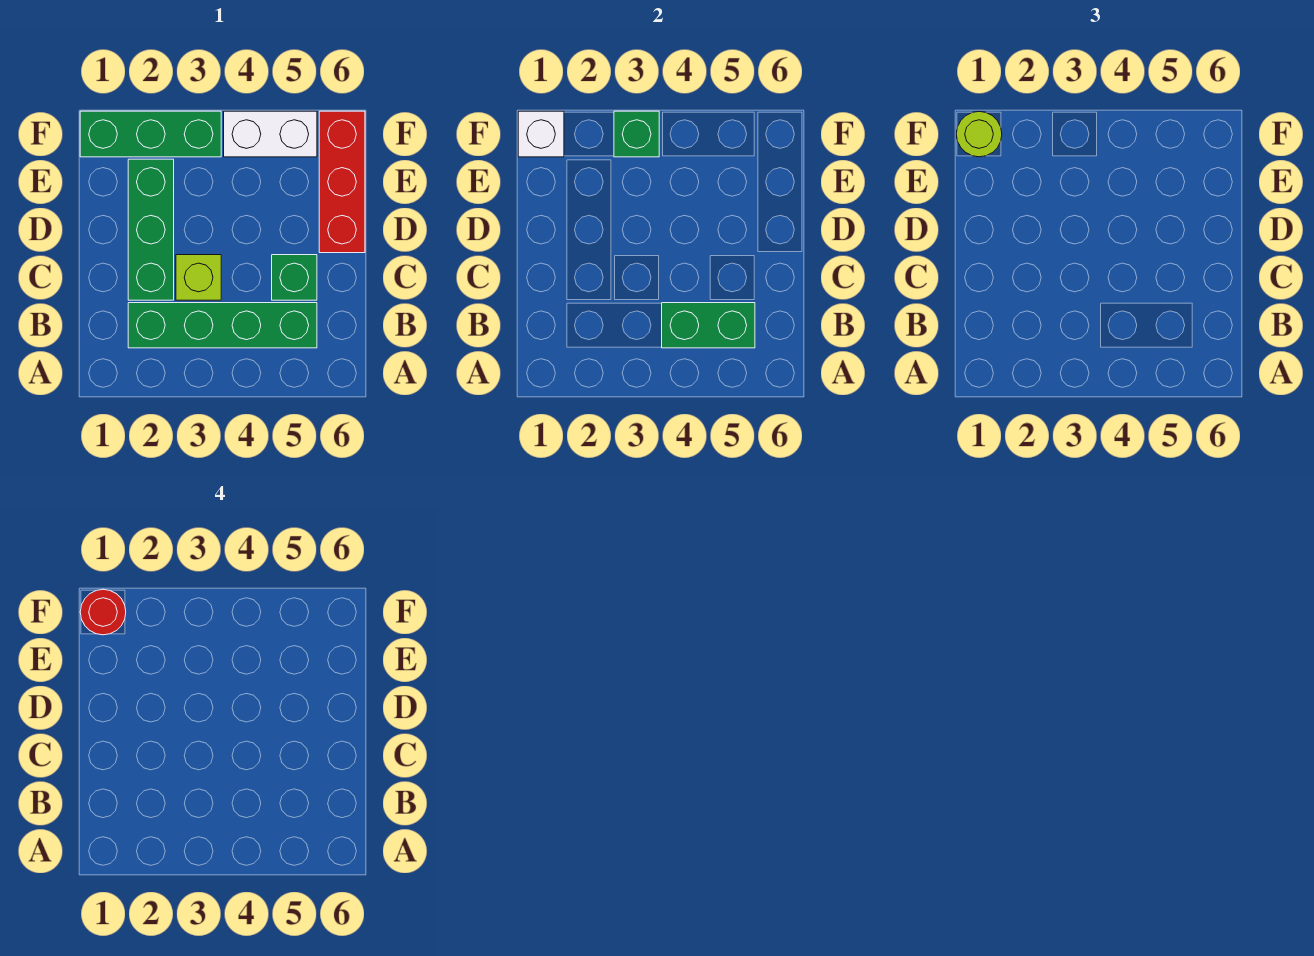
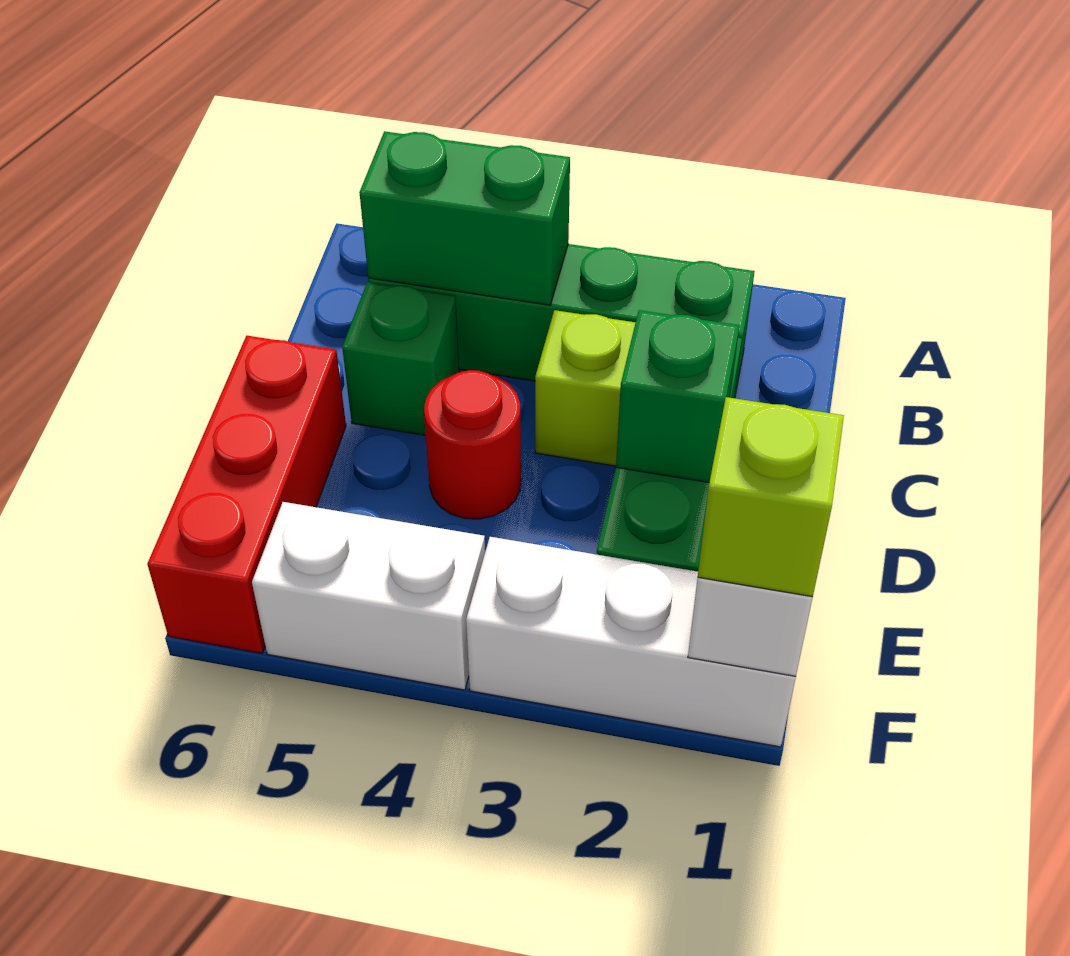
green 1x3 brick [80,111,221,157] -> white 1x3 brick [466,537,796,747]
lime 1x1 round brick [956,111,1002,157] -> lime 1x1 brick [698,397,844,597]
red 1x1 round brick [80,589,126,635] -> red 1x1 round brick moved to [424,370,521,519]
green 1x1 brick [614,111,659,157] -> green 1x1 brick moved to [616,310,739,482]

